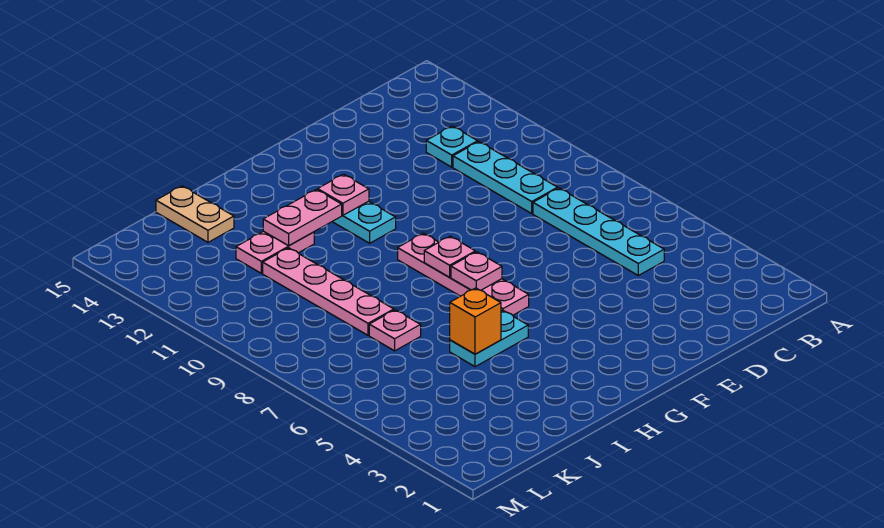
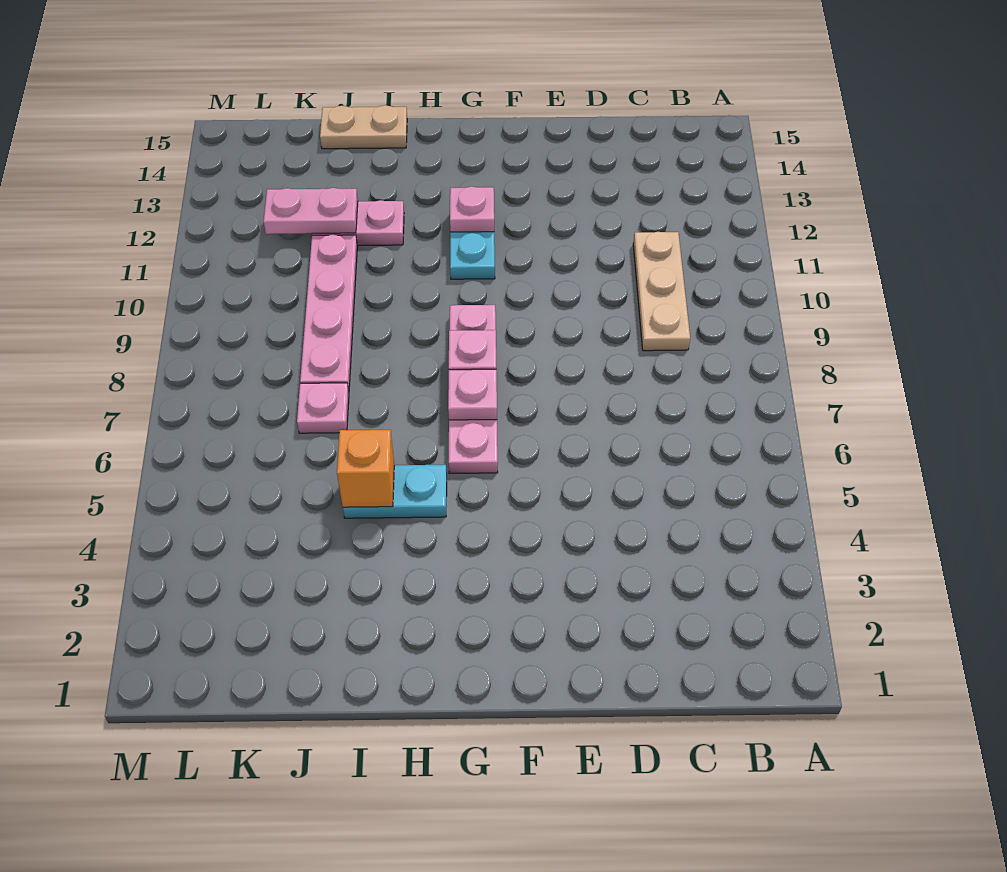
cyan 1x4 plate [533,188,664,275] -> none
cyan 1x3 plate [453,142,558,213] -> tan 1x3 plate [633,232,690,351]
cyan 1x1 plate [426,126,478,167] -> none
pink 1x2 plate [263,189,342,246] -> pink 1x2 plate moved to [264,188,358,234]
tan 1x2 plate [156,186,234,242] -> tan 1x2 plate turned to [320,105,407,149]

